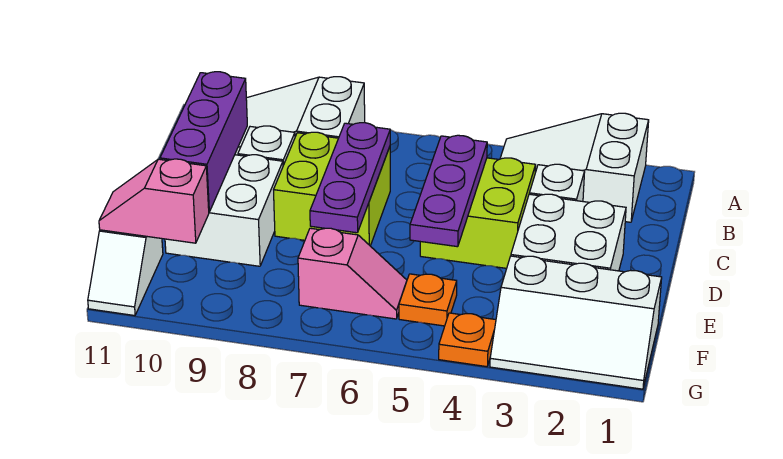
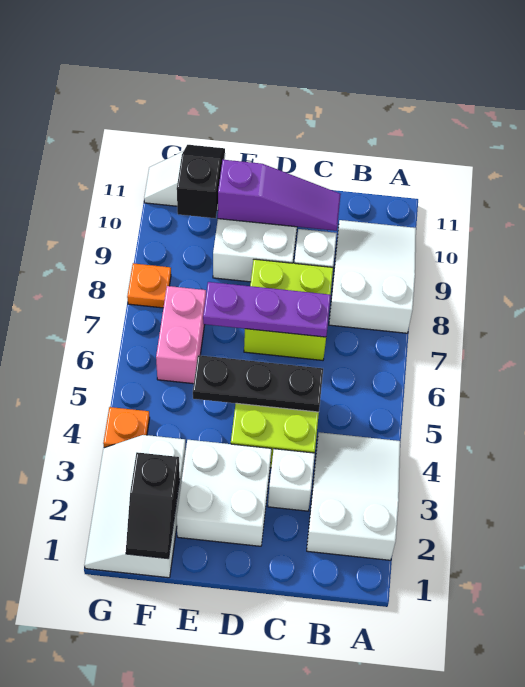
purple 1x3 plate [410,135,487,247] -> black 1x3 plate [193,355,323,412]
purple 1x3 brick [160,72,247,212] -> purple 1x3 slope [218,160,341,231]
none -> black 1x2 slope [126,452,180,559]
orange 1x1 plate [399,274,457,326] -> orange 1x1 plate moved to [127,263,171,308]
pink 1x2 slope [298,228,407,319] -> pink 1x2 brick [156,286,206,384]
pink 1x2 slope [99,159,209,243] -> black 1x2 slope [177,145,225,218]

